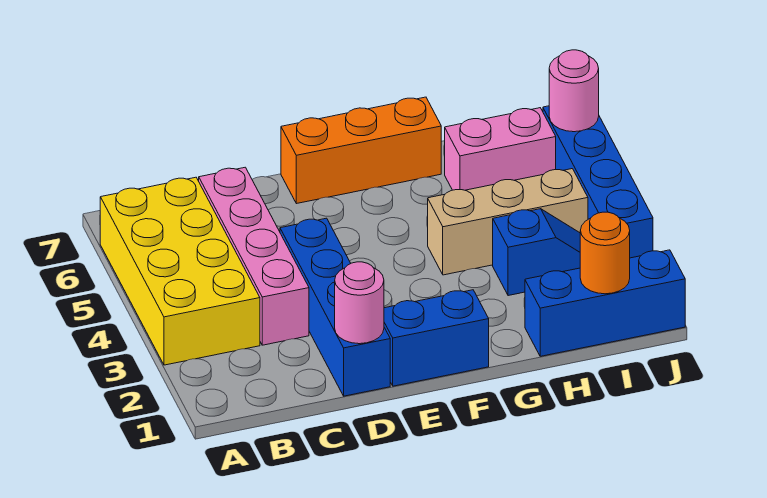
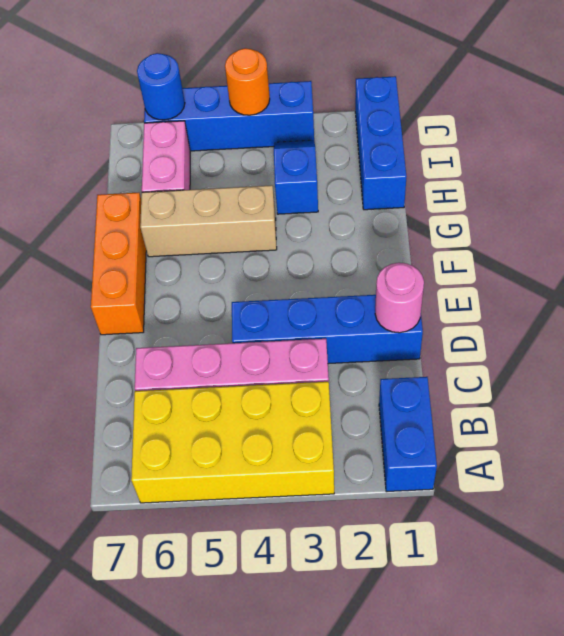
blue 1x2 brick [384,290,489,386] -> blue 1x2 brick moved to [379,377,437,492]
tan 1x3 brick [428,169,588,275] -> tan 1x3 brick turned to [140,185,277,257]
orange 1x1 round brick [580,212,630,294] -> orange 1x1 round brick moved to [225,48,270,115]
pink 1x1 round brick [549,50,599,132] -> blue 1x1 round brick [137,53,185,120]

